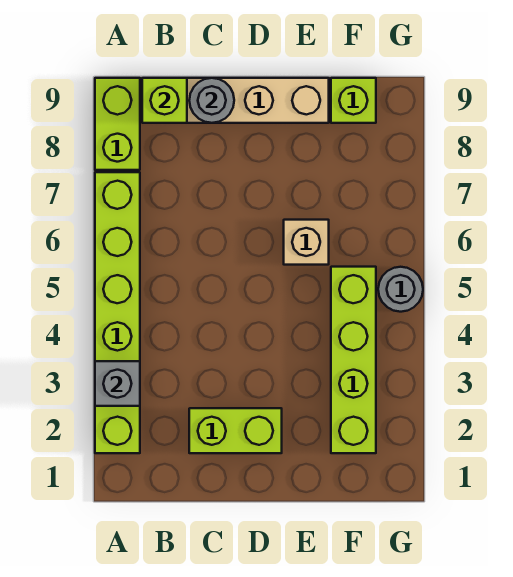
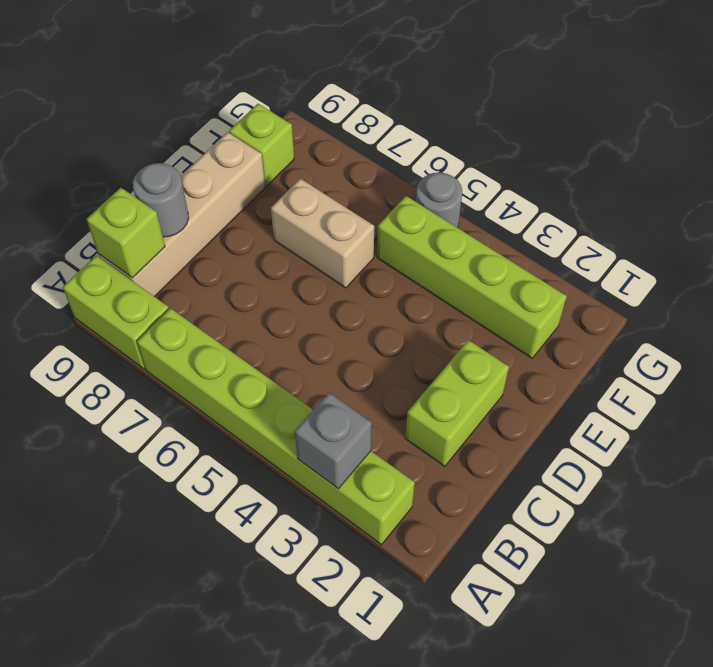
tan 1x1 brick [284,220,329,265] -> tan 1x2 brick [271,179,374,288]

